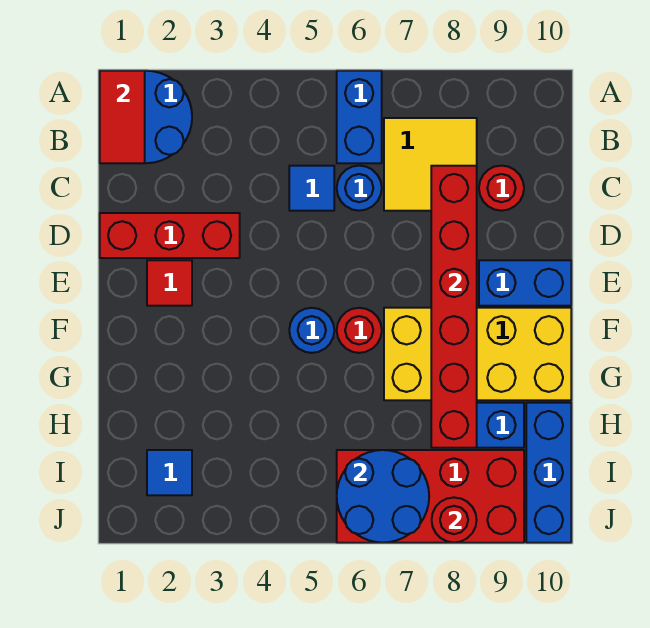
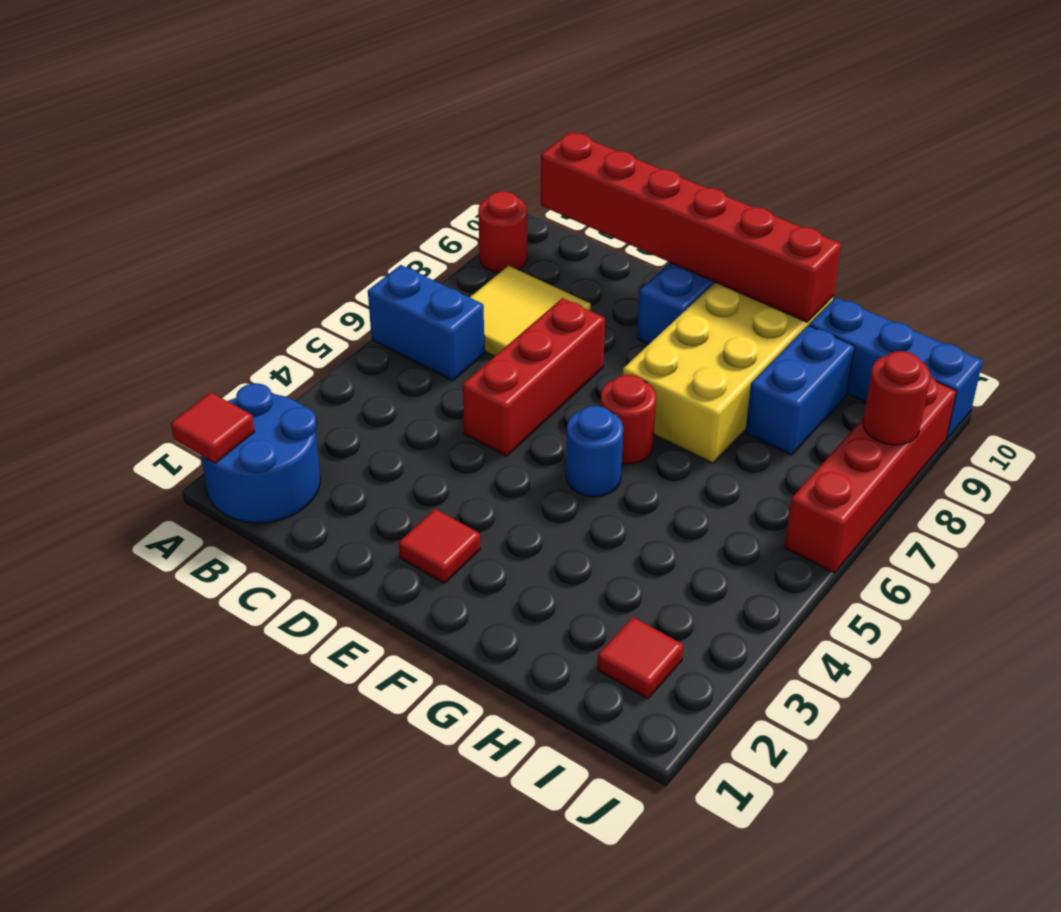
red 1x2 tile [100,71,145,163] -> red 1x1 tile [171,392,255,463]
blue 1x1 tile [289,166,334,211] -> none
blue 1x1 round brick [337,166,382,211] -> none
red 1x6 brick [431,166,477,448] -> red 1x6 brick moved to [541,132,841,322]
red 1x1 round brick [479,166,524,211] -> red 1x1 round brick moved to [478,191,527,273]
red 1x3 brick [100,213,240,258] -> red 1x3 brick moved to [462,298,605,456]
blue 1x1 tile [147,450,192,495] -> red 1x1 tile [597,617,683,699]
red 2x4 brick [337,450,524,543] -> red 1x4 brick [785,377,957,573]
blue 2x2 round brick [337,450,429,543] -> none

